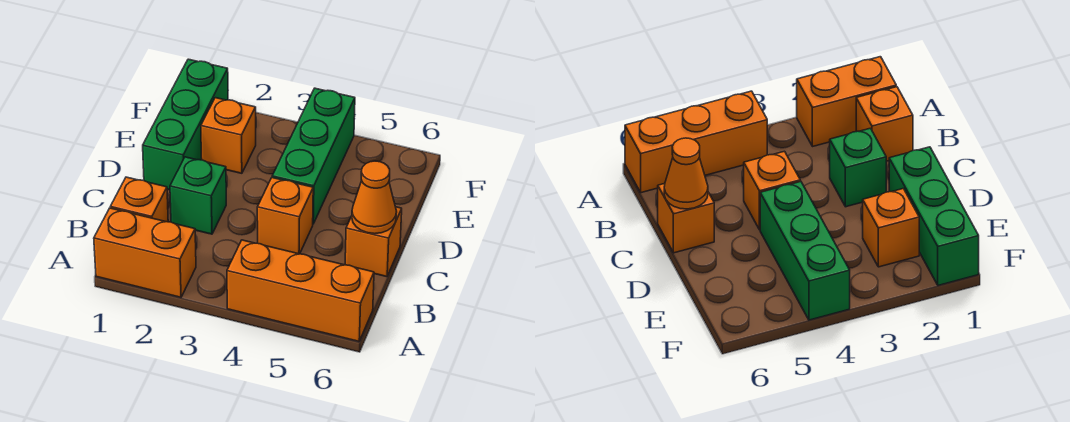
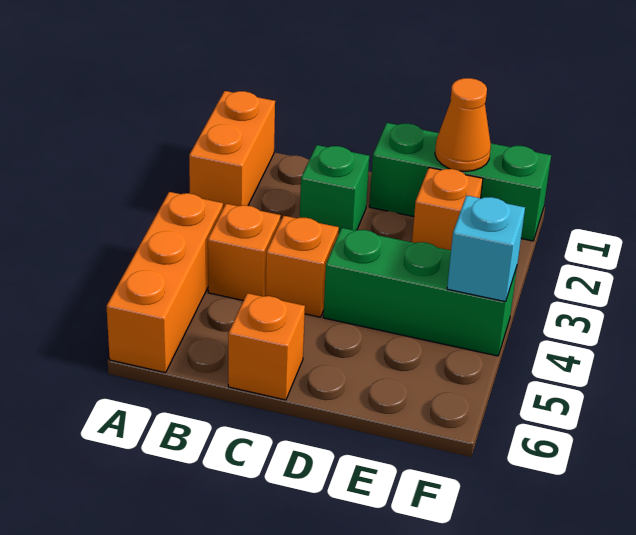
orange 1x1 brick [110,177,168,222] -> orange 1x1 brick moved to [208,204,281,301]
orange 1x1 cone [352,161,397,234] -> orange 1x1 cone moved to [435,78,491,171]
none -> cyan 1x1 brick [447,195,525,302]

